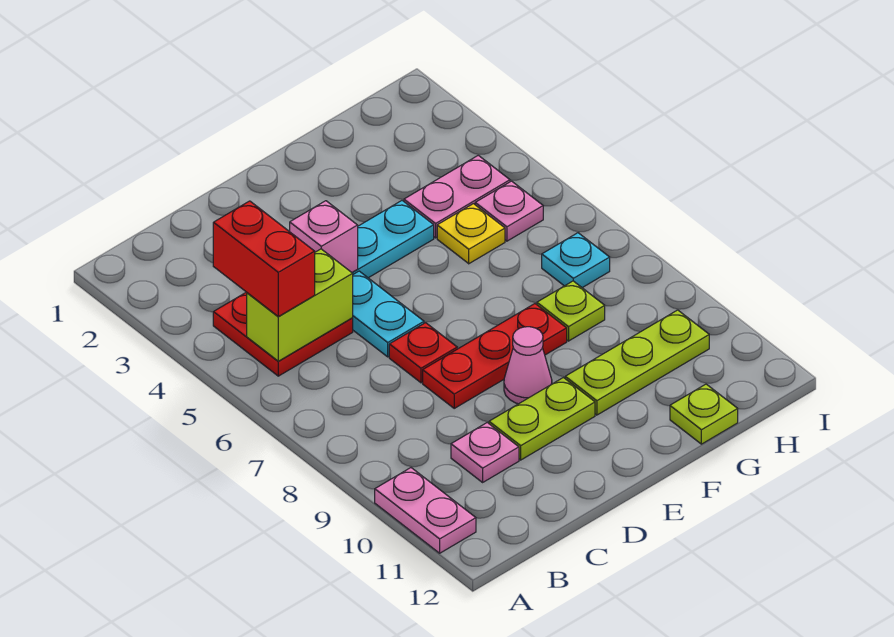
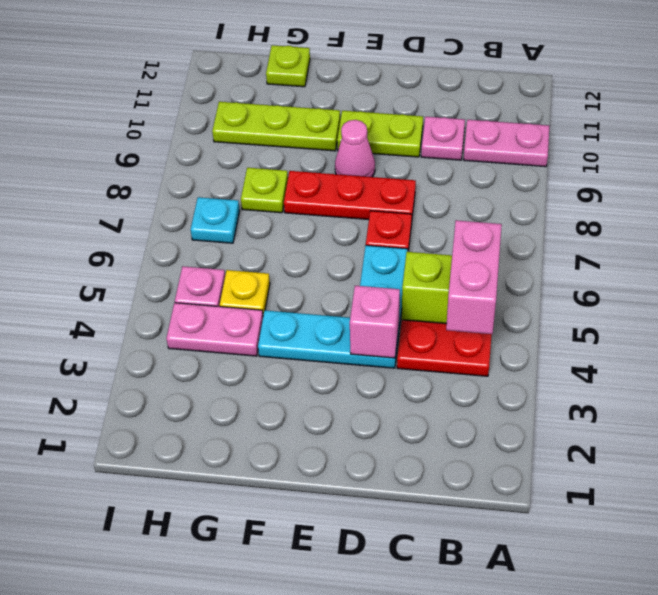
pink 1x2 plate [375,468,476,553] -> pink 1x2 plate turned to [464,120,550,167]
red 1x2 brick [213,201,315,317] -> pink 1x2 brick [446,220,502,334]

